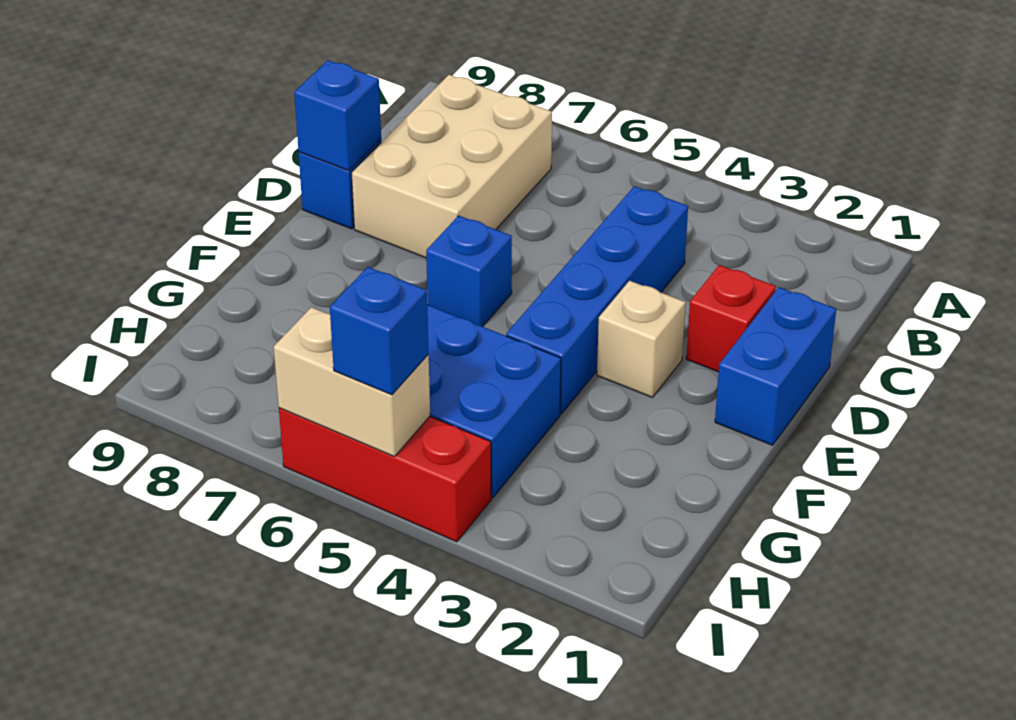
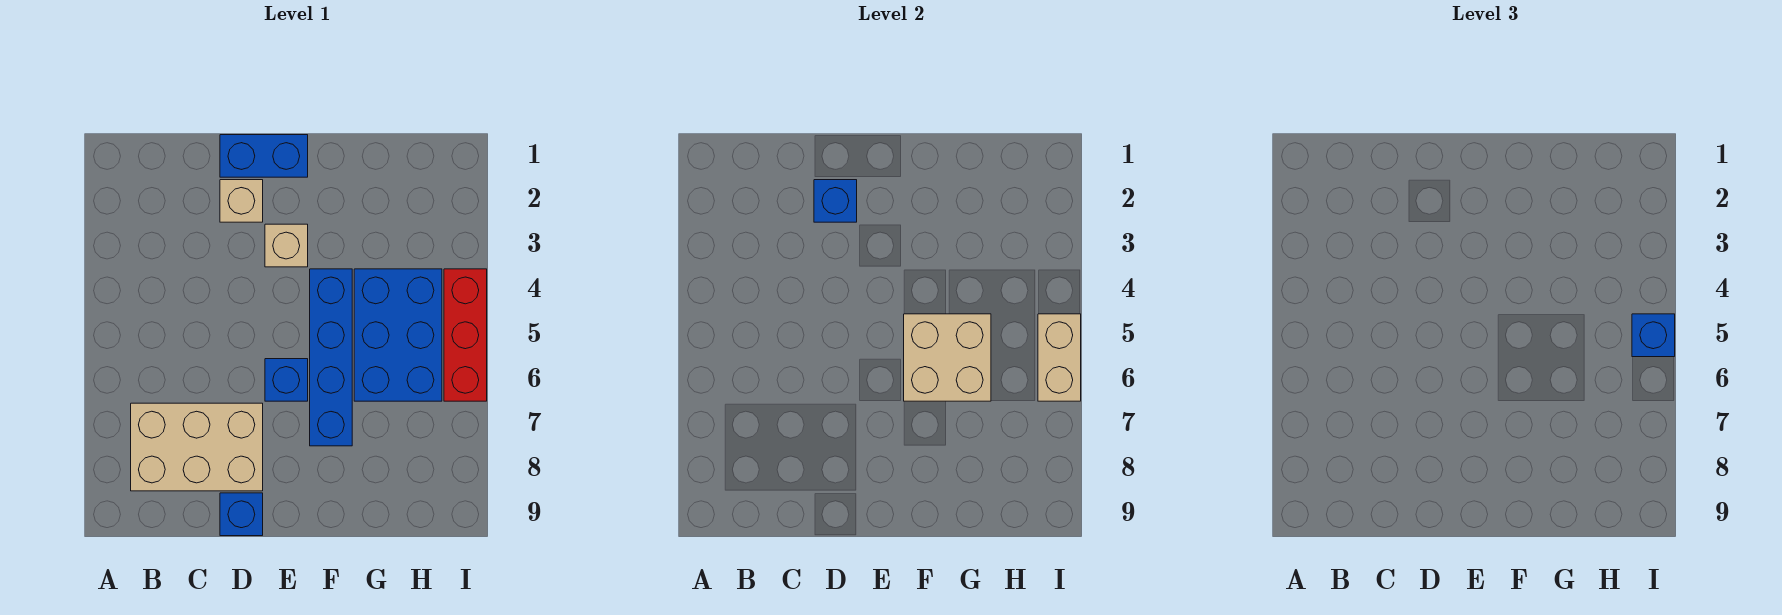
blue 1x4 brick [506,186,688,414] -> blue 1x4 brick turned to [310,269,352,446]
red 1x1 brick [686,265,776,372] -> tan 1x1 brick [220,180,263,222]
blue 1x1 brick [294,60,381,171] -> blue 1x1 brick moved to [814,180,857,222]
none -> tan 2x2 brick [904,314,991,401]

